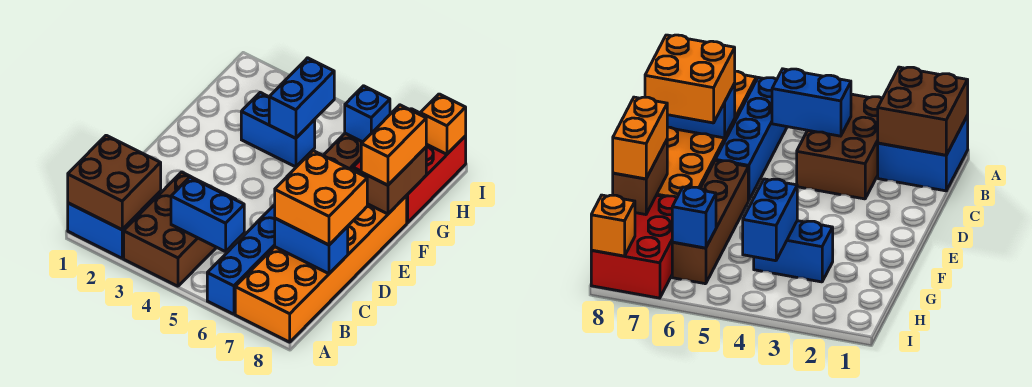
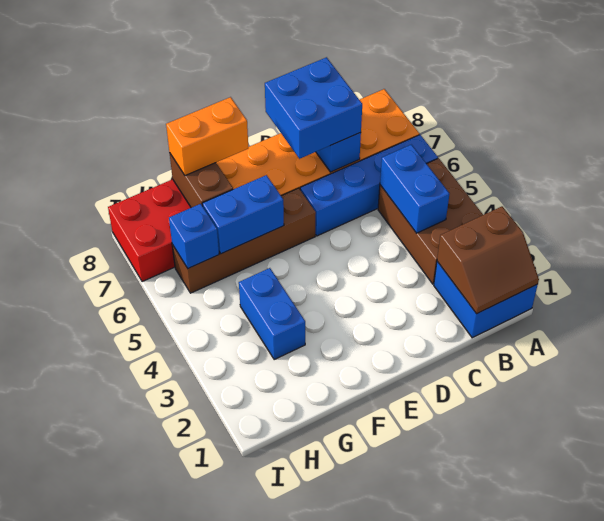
brown 2x2 brick [68,135,161,230] -> brown 2x2 slope [437,207,539,314]
brown 2x3 brick [124,172,236,286] -> brown 2x3 brick turned to [378,158,483,284]
orange 2x2 brick [275,151,367,245] -> blue 2x2 brick [265,57,362,159]
brown 1x2 brick [361,147,426,214] -> brown 1x2 brick turned to [170,154,233,208]
blue 1x2 brick [269,58,334,138] -> blue 1x2 brick moved to [202,175,284,254]
orange 1x1 brick [420,94,466,154] -> none

